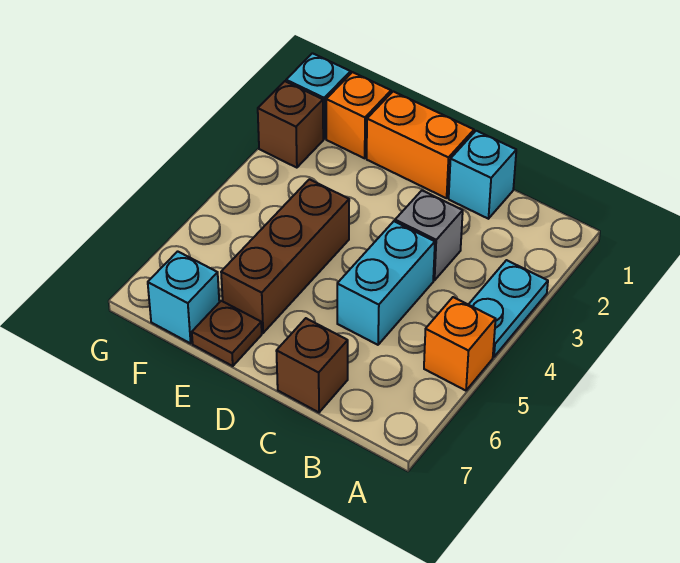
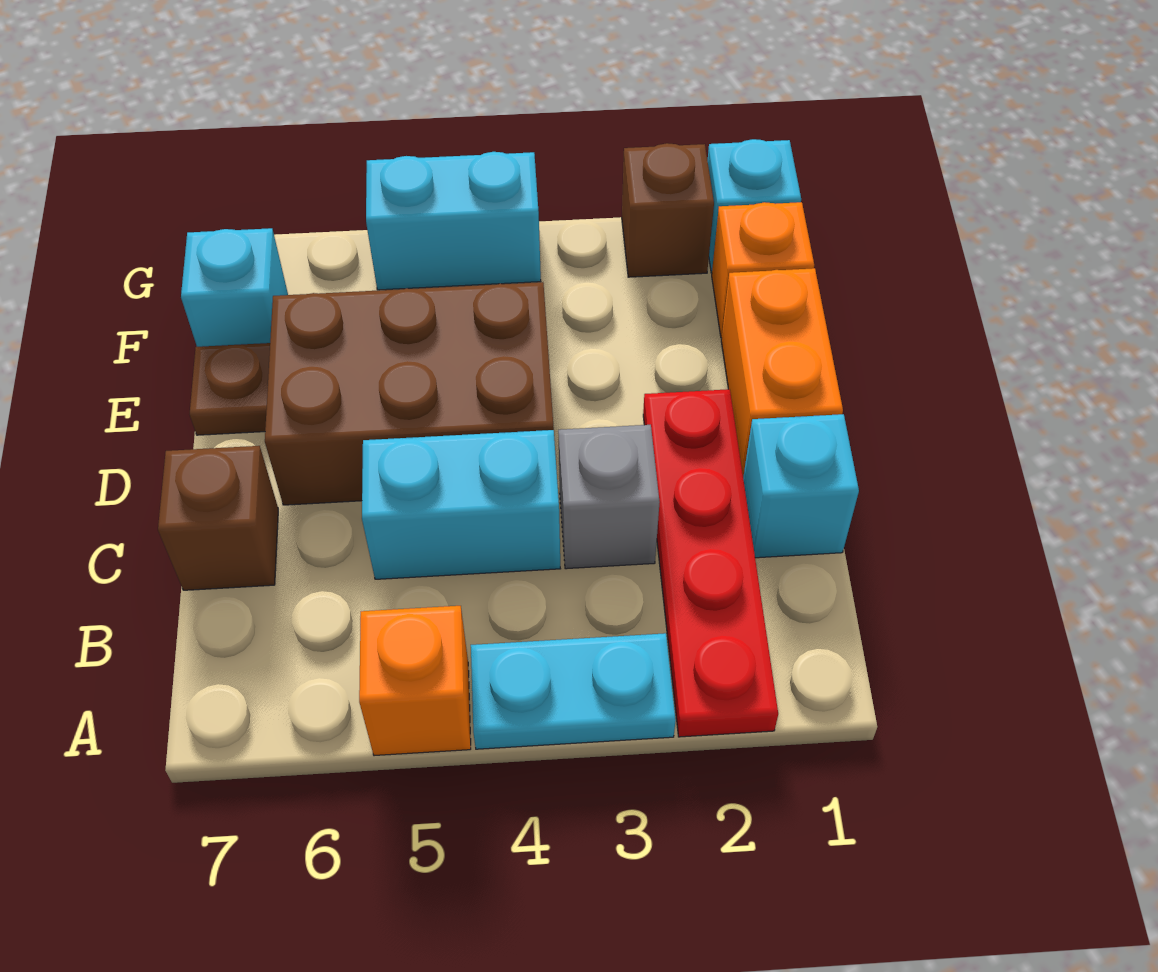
none -> red 1x4 plate [643,389,778,737]
brown 1x3 brick [221,179,349,333] -> brown 2x3 brick [265,282,554,505]
none -> cyan 1x2 brick [366,152,541,290]

